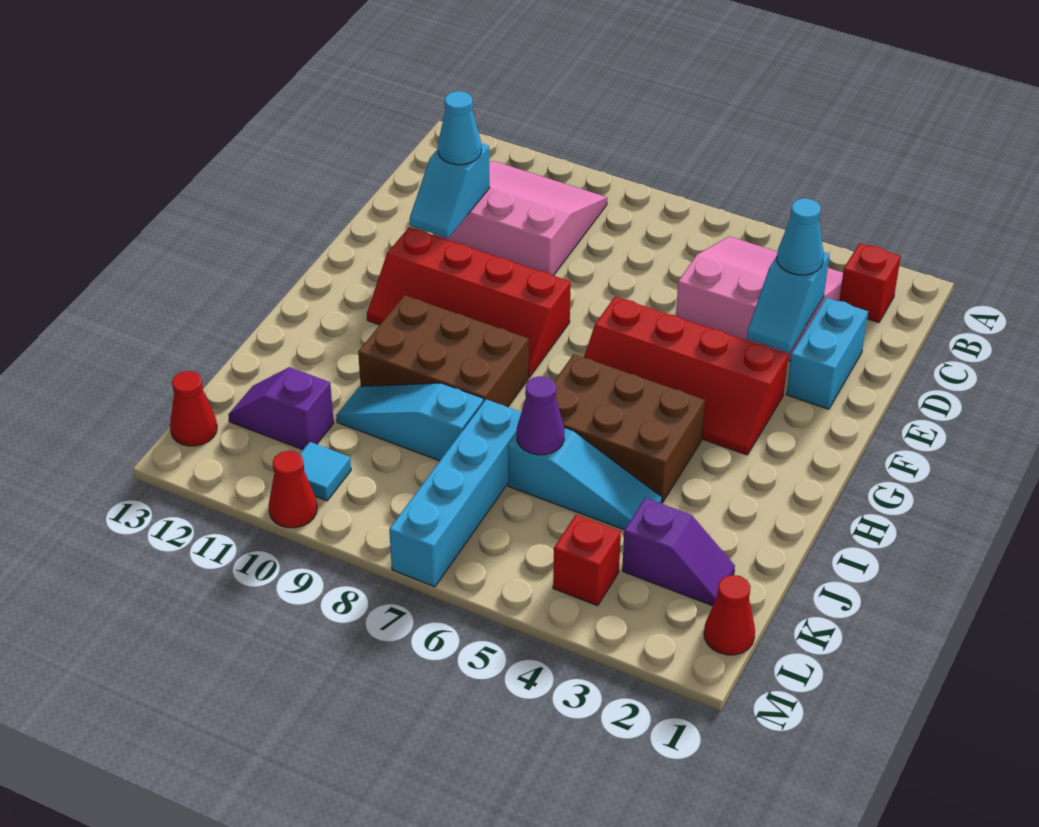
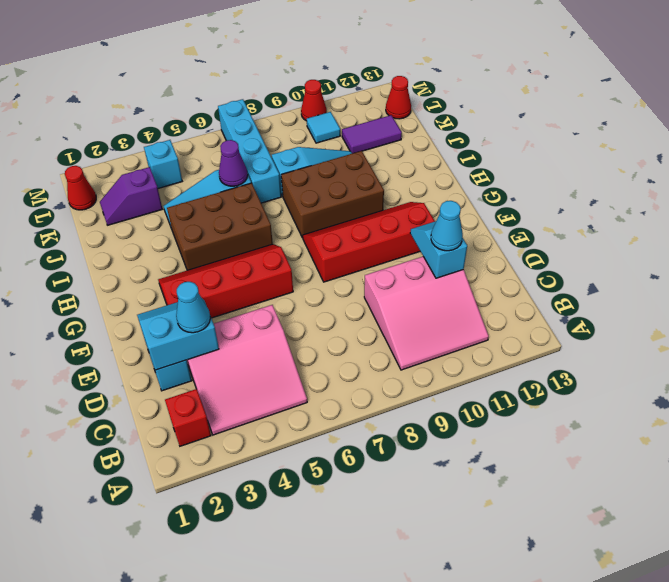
cyan 1x2 slope [747,252,830,352] -> cyan 2x2 slope [137,299,219,370]
purple 1x2 slope [228,367,334,450] -> purple 1x2 tile [342,115,402,154]
red 1x1 brick [553,515,621,606] -> cyan 1x1 brick [144,140,182,188]

